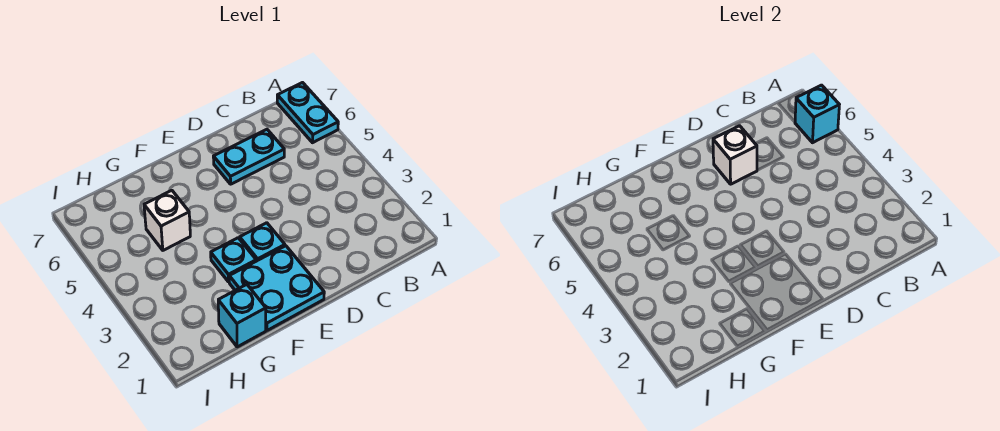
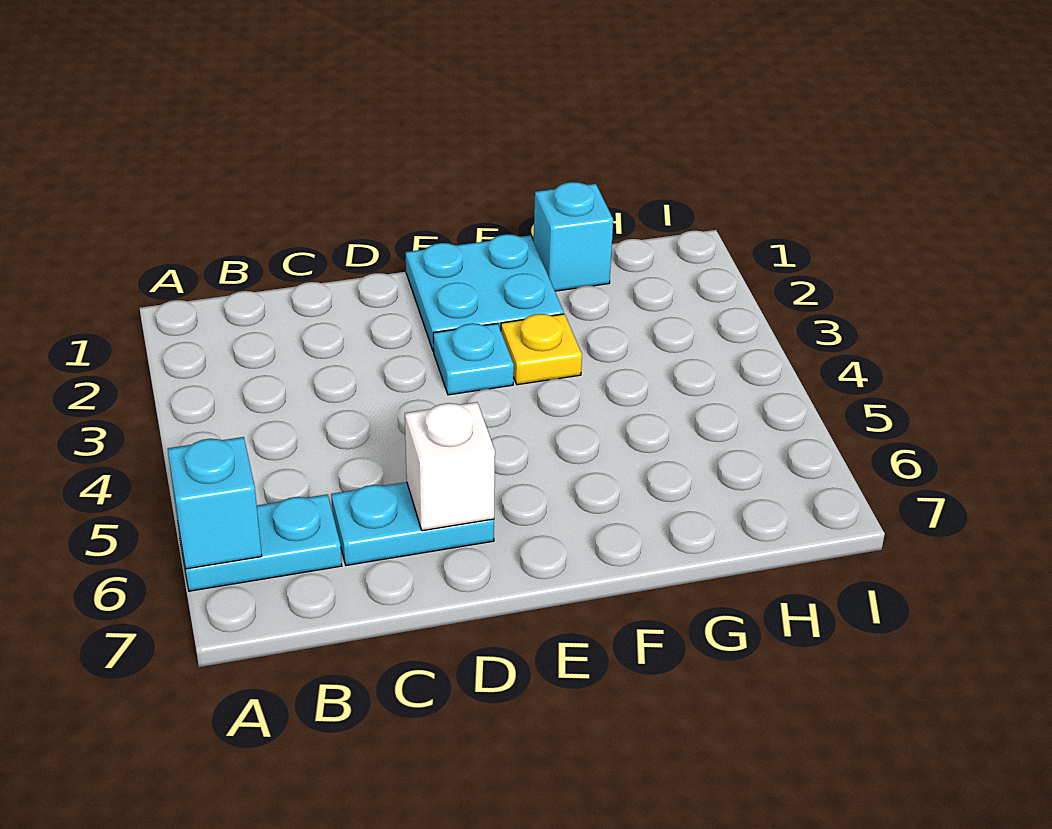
cyan 1x2 plate [277,83,338,143] -> cyan 1x2 plate turned to [178,495,342,591]
cyan 1x1 plate [211,238,256,282] -> yellow 1x1 plate [501,314,582,385]
white 1x1 brick [144,190,190,250] -> none

